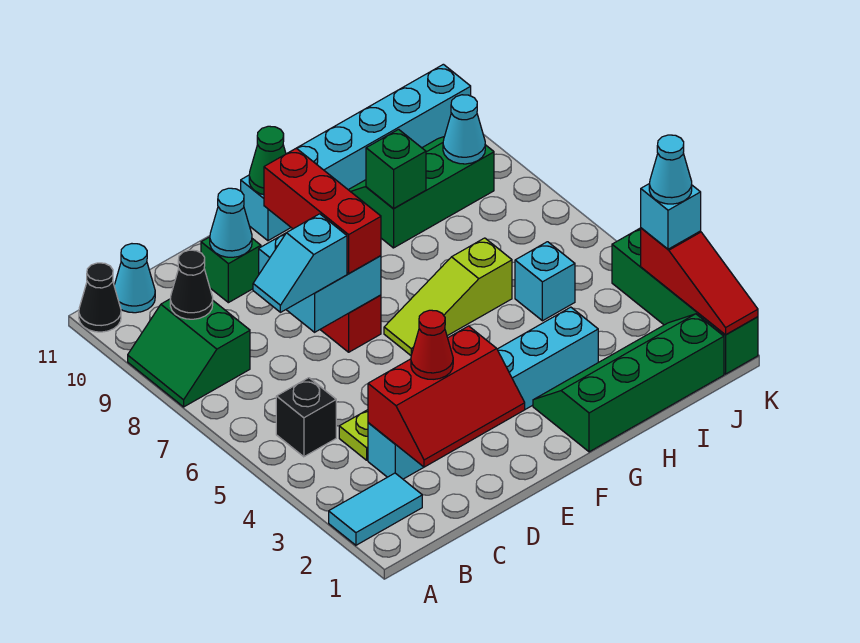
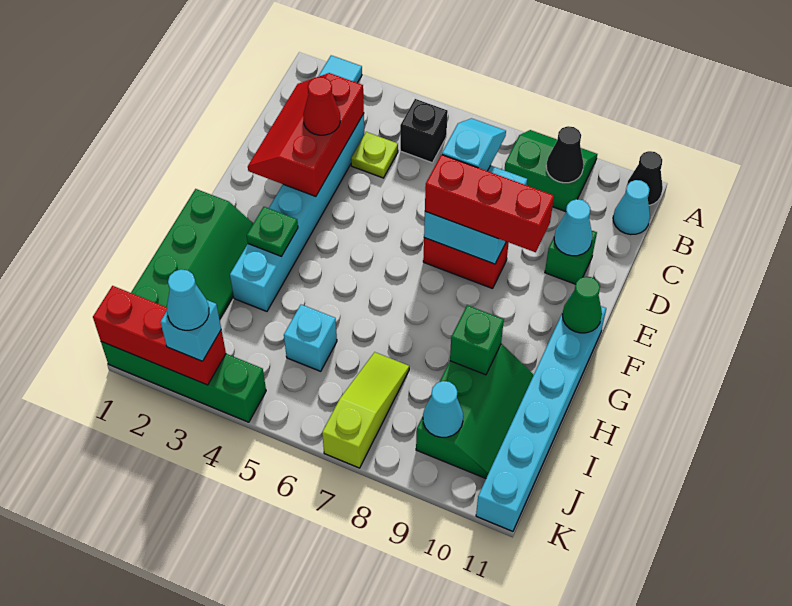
lime 1x3 slope [384,238,512,355] -> lime 1x3 slope moved to [322,352,409,468]
none -> green 1x1 plate [247,207,298,256]
red 1x3 slope [641,228,758,335] -> red 1x3 brick [93,286,226,385]

